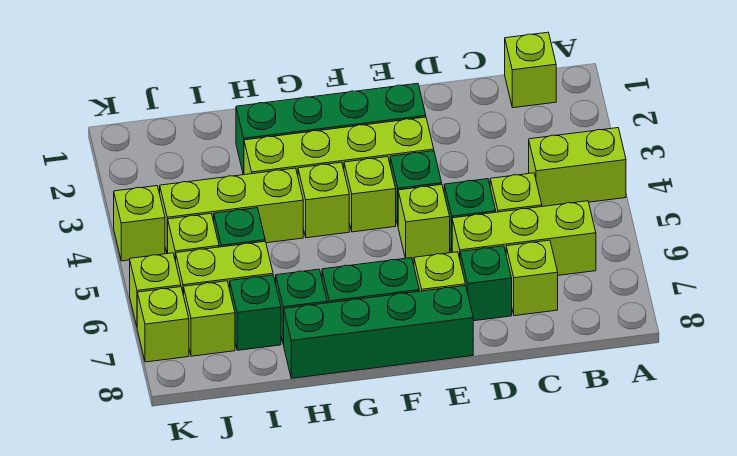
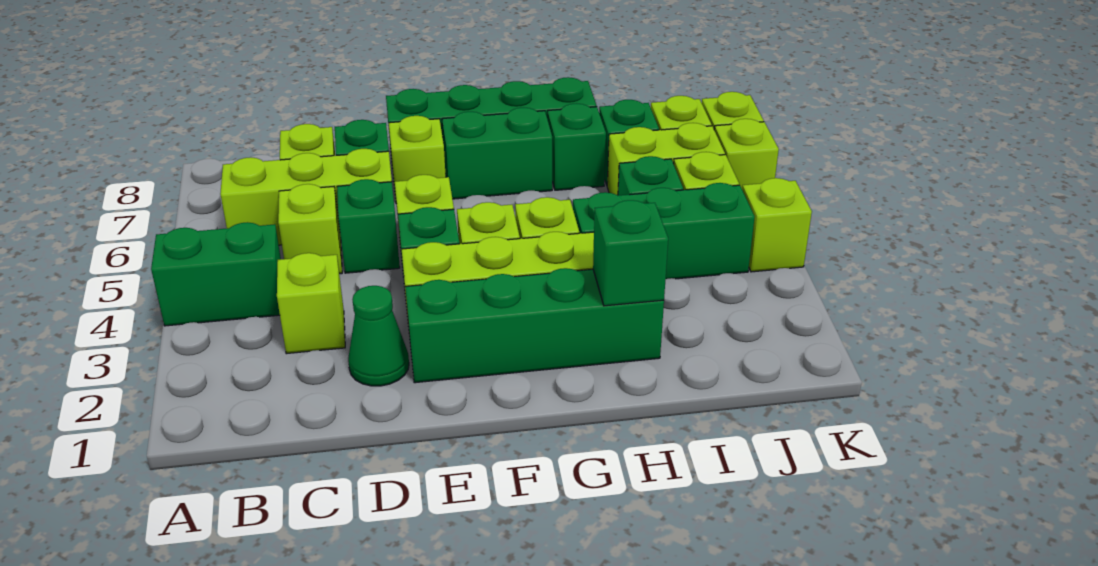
lime 1x2 brick [529,128,626,207] -> green 1x2 brick [151,222,281,326]
lime 1x1 brick [505,32,556,108] -> lime 1x1 brick moved to [277,253,345,354]
none -> green 1x1 cone [348,286,409,386]
none -> green 1x1 brick [593,200,668,306]
lime 1x3 brick [160,168,303,253] -> green 1x3 brick [573,183,755,279]

